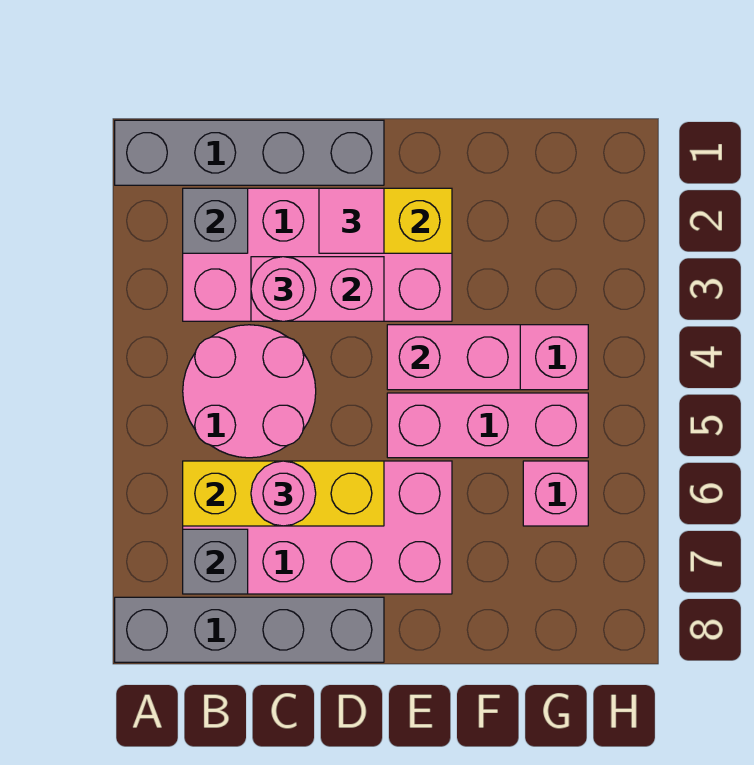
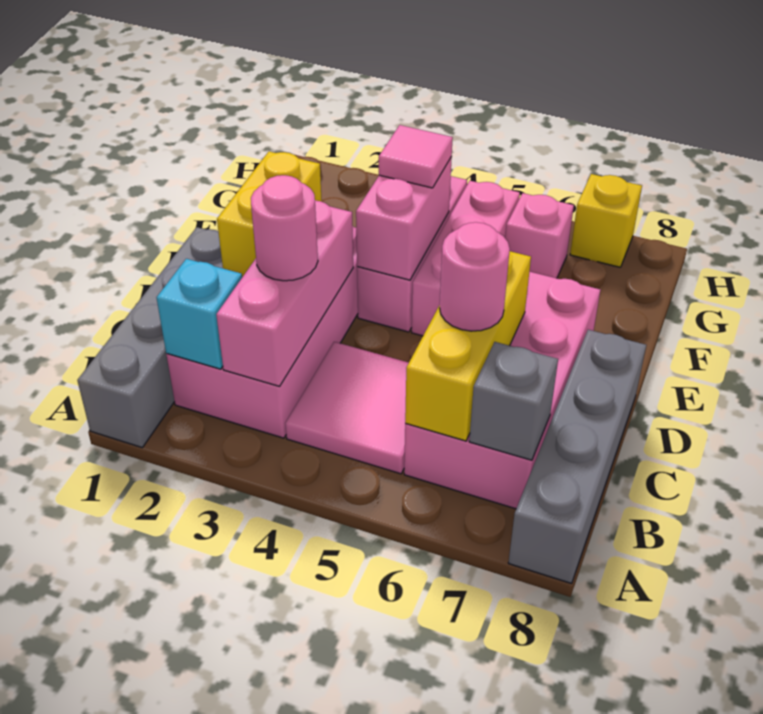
grey 1x1 brick [183,188,248,253] -> cyan 1x1 brick [157,259,242,369]
pink 2x2 round brick [183,325,316,458] -> pink 2x2 tile [285,342,409,474]
pink 1x2 brick [251,257,384,321] -> pink 1x3 brick [216,201,353,386]
pink 1x1 tile [319,188,384,253] -> pink 1x1 tile moved to [379,125,453,188]
none -> yellow 1x1 brick [570,174,642,267]

